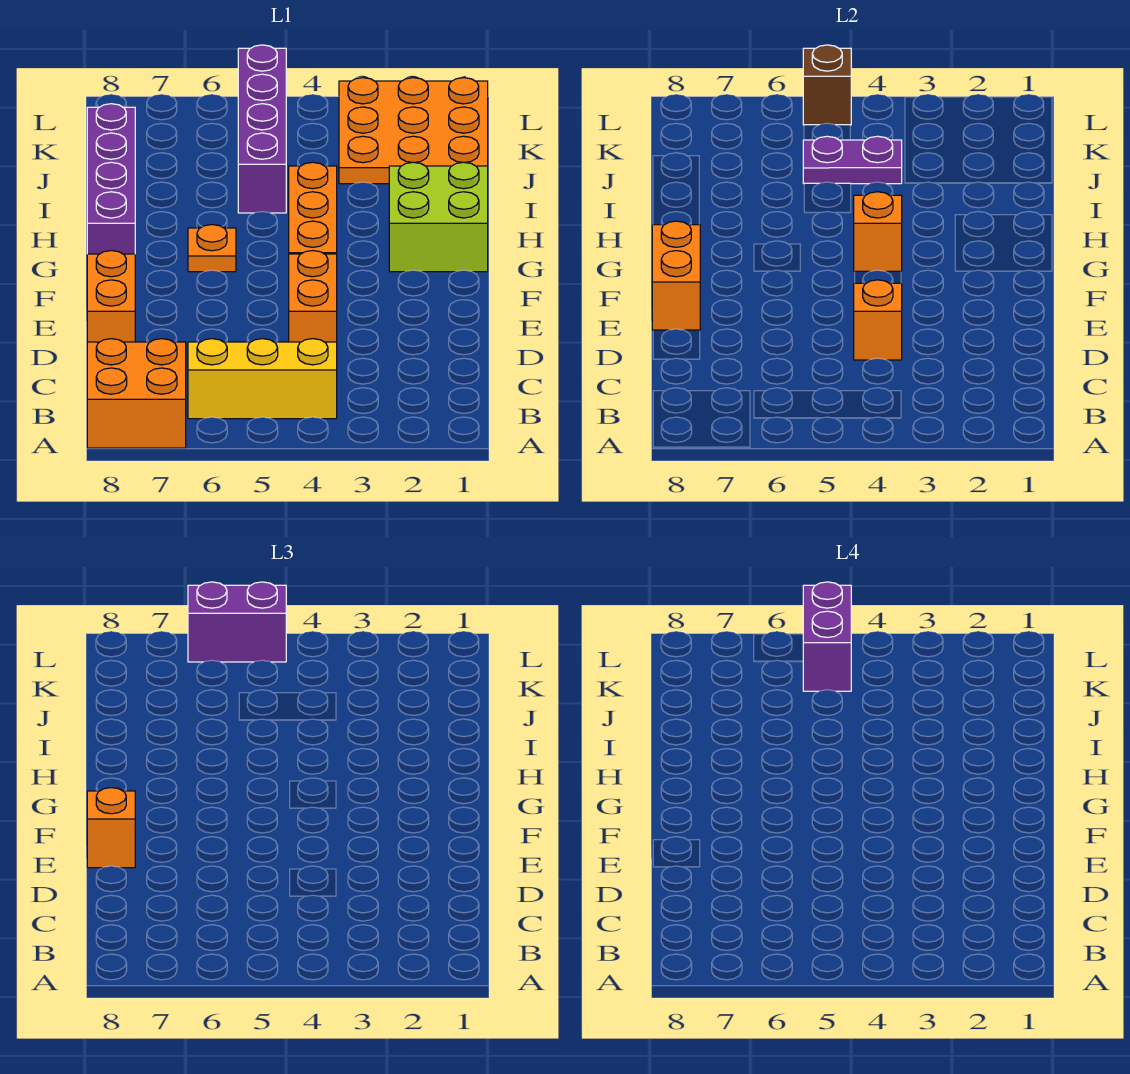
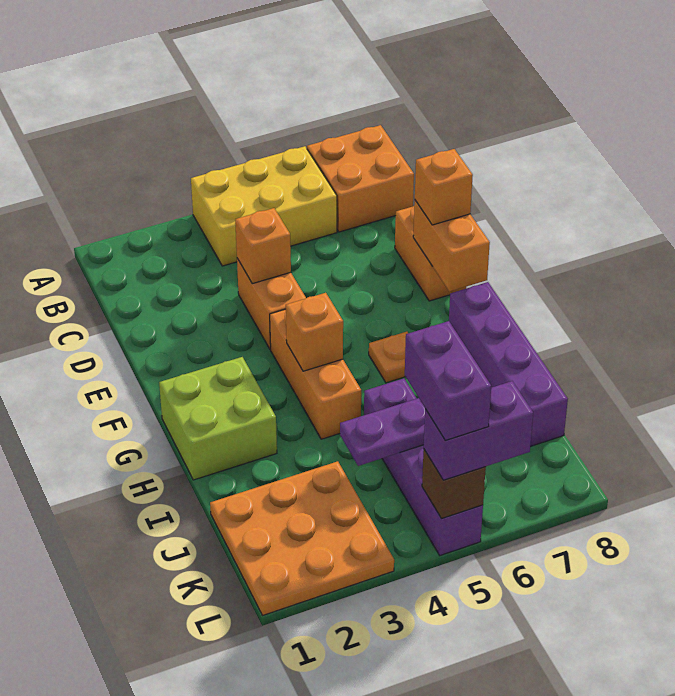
yellow 1x3 brick [188,339,337,419] -> yellow 2x3 brick [191,146,337,266]

